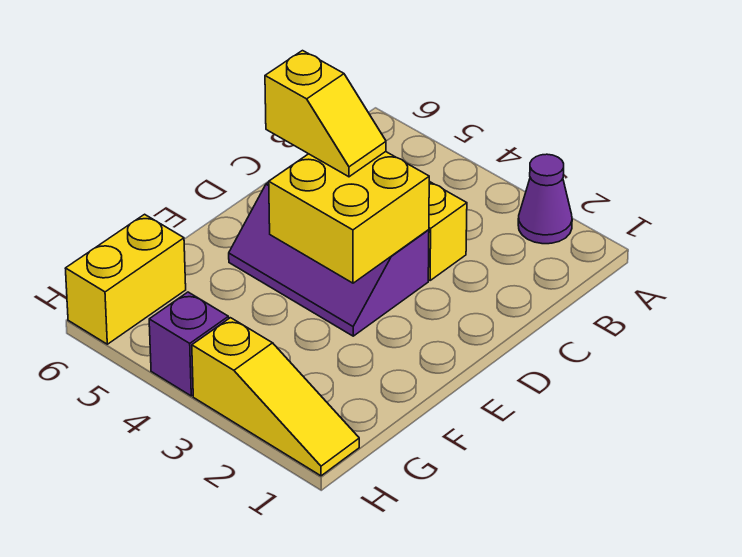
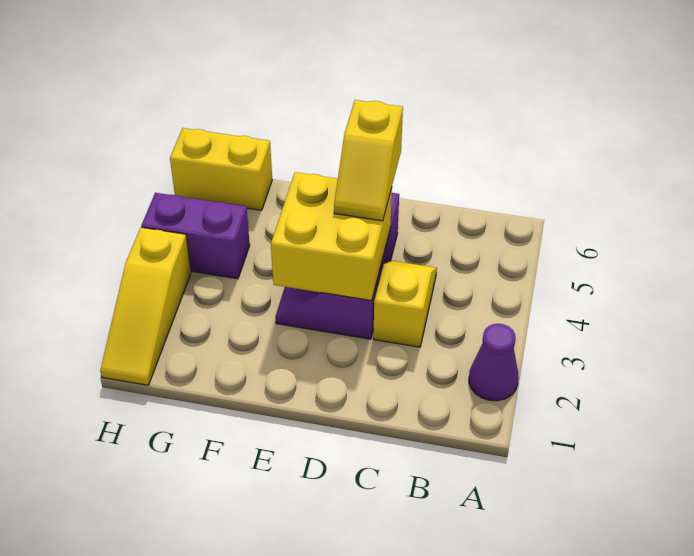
purple 1x1 brick [149,292,229,396] -> purple 1x2 brick [141,193,250,279]

